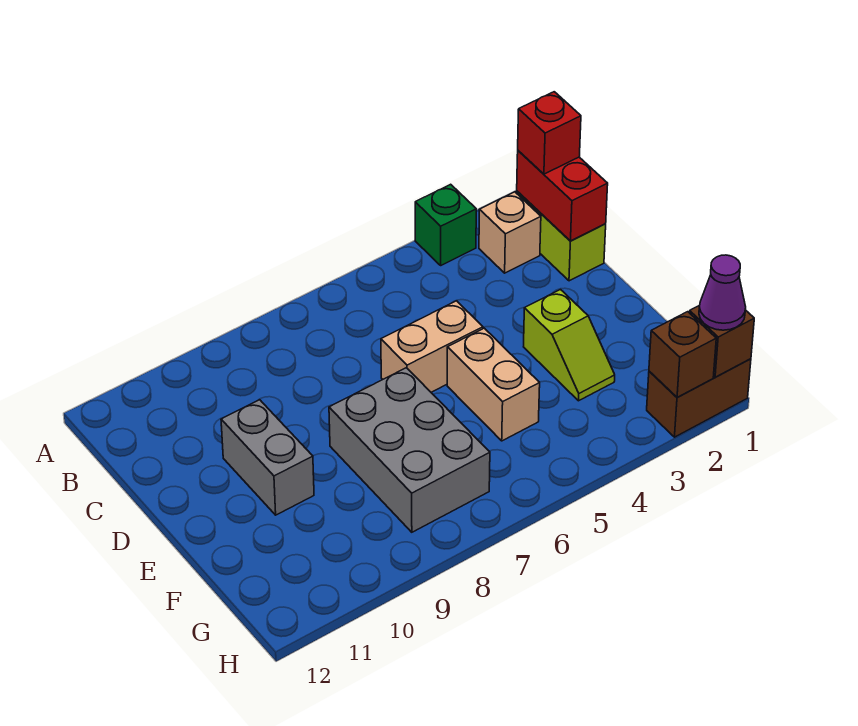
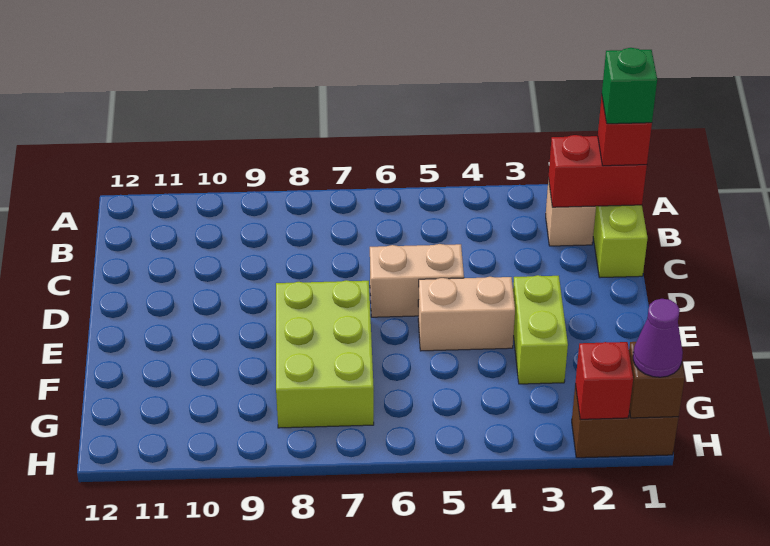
green 1x1 brick [415,184,476,265] -> green 1x1 brick moved to [602,48,657,124]
red 1x2 brick [517,151,608,241] -> red 1x2 brick turned to [548,135,647,207]
grey 1x2 brick [221,400,314,515] -> none
lime 1x2 slope [524,290,615,401] -> lime 1x2 brick [513,275,568,384]
tan 1x2 brick [447,328,540,441] -> tan 1x2 brick turned to [418,277,515,351]
grey 2x3 brick [329,368,490,532] -> lime 2x3 brick [276,280,374,428]
brown 1x1 brick [649,312,716,398] -> red 1x1 brick [575,342,633,419]

